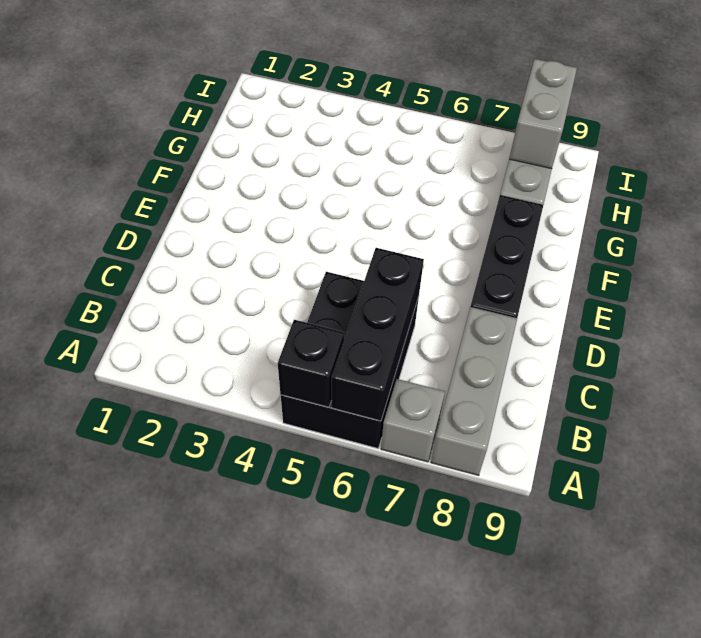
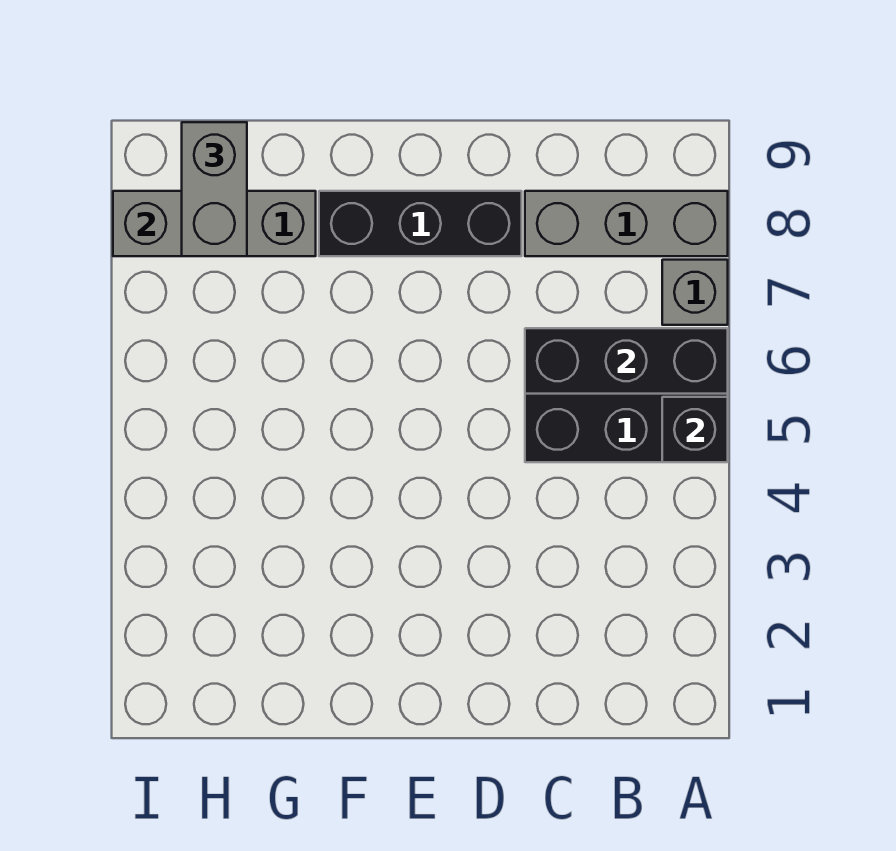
none -> grey 1x2 brick [182,122,247,256]

